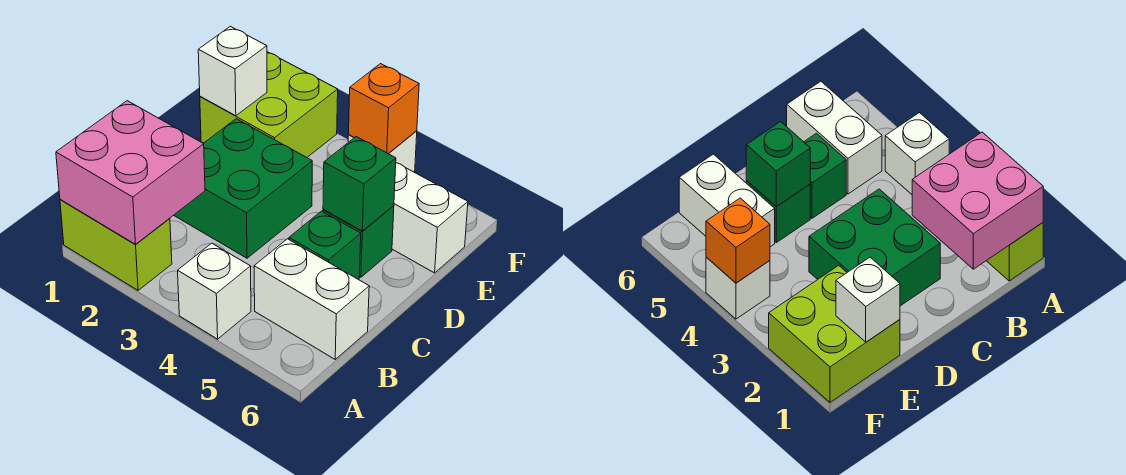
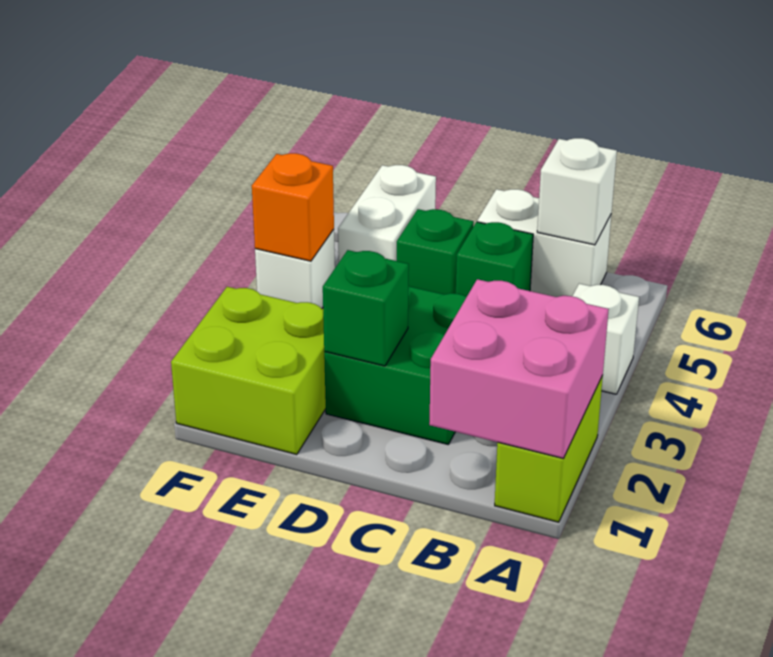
white 1x2 brick [254,239,369,359] -> white 1x2 brick turned to [477,189,611,297]
green 1x1 brick [323,137,396,231] -> green 1x1 brick moved to [323,250,409,366]
white 1x1 brick [198,26,267,116] -> white 1x1 brick moved to [537,138,617,245]

